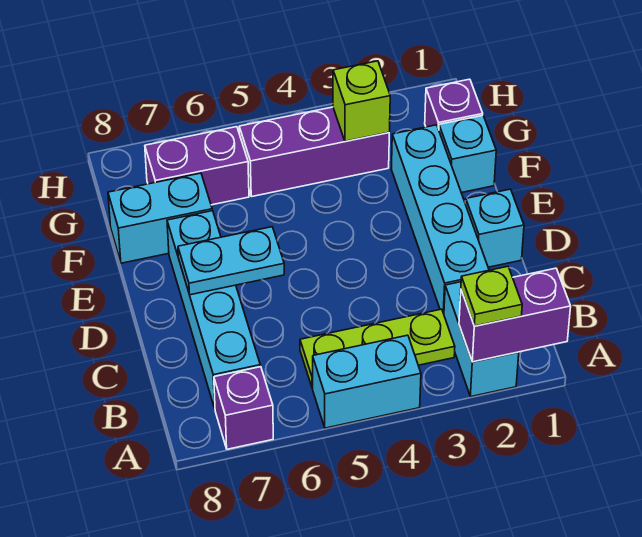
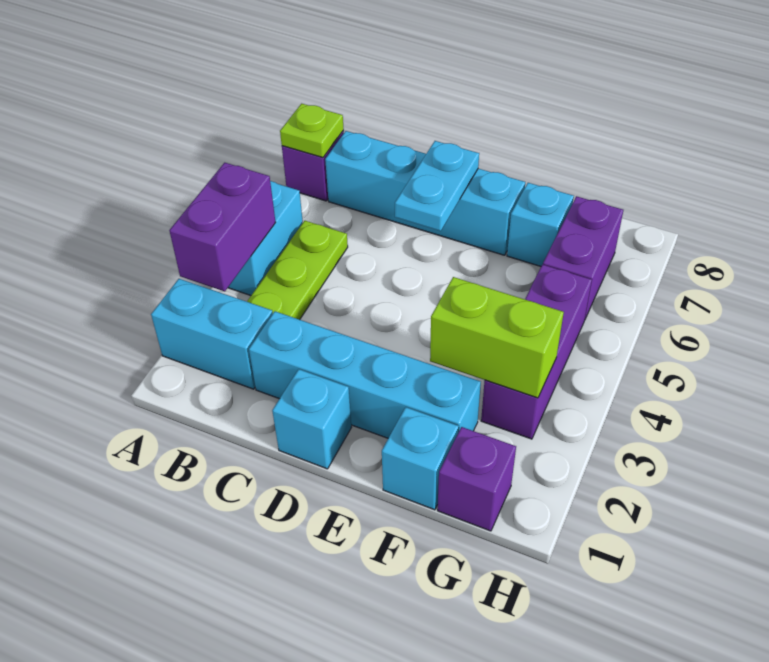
purple 1x2 brick [459,268,571,362] -> purple 1x2 brick moved to [169,163,276,291]
lime 1x1 plate [461,266,522,326] -> lime 1x1 plate moved to [280,104,344,158]
cyan 1x2 brick [108,173,212,263] -> cyan 1x1 brick [507,183,574,266]
lime 1x1 brick [333,61,390,141] -> lime 1x2 brick [430,277,564,398]

